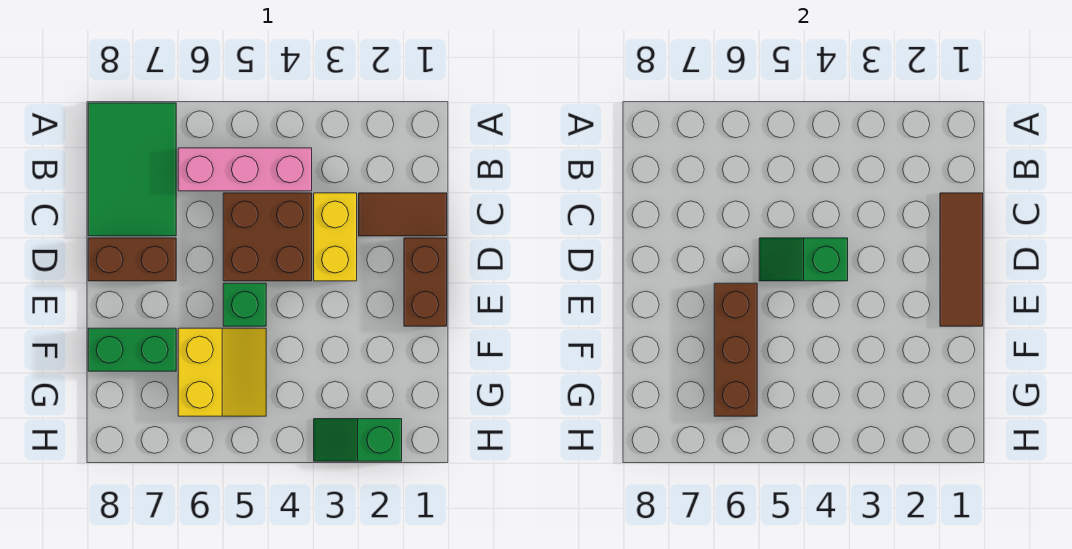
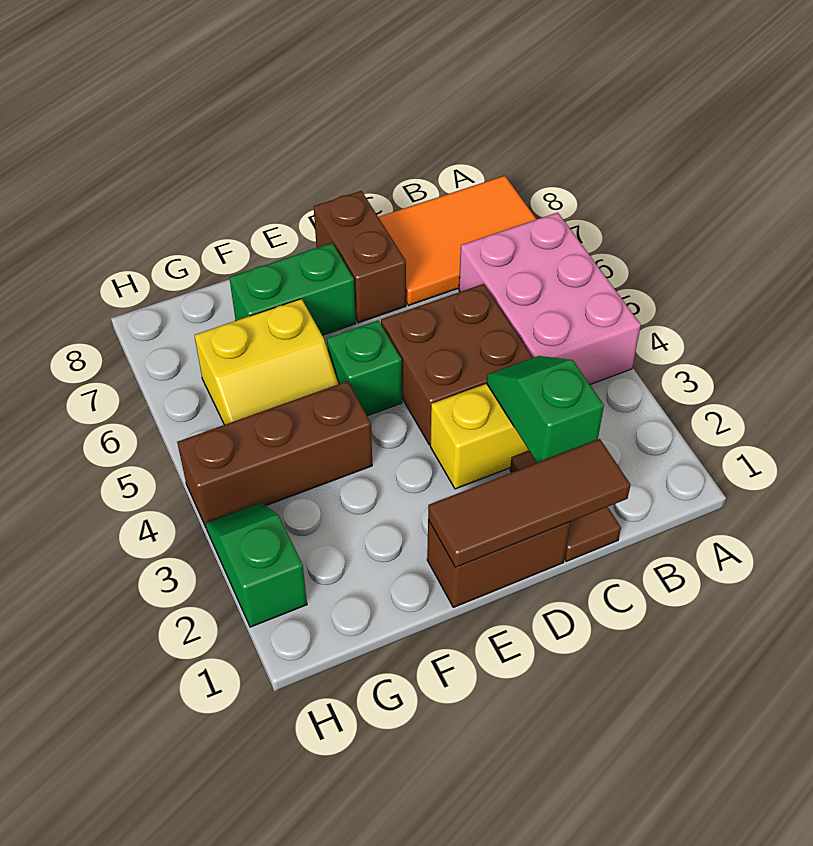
green 2x3 tile [88,103,176,236] -> orange 2x3 tile [378,176,537,305]
pink 1x3 brick [178,148,312,191] -> pink 2x3 brick [459,213,641,384]
green 1x2 slope [759,238,848,281] -> green 1x2 slope moved to [487,356,604,463]
brown 1x3 brick [714,283,757,416] -> brown 1x3 brick moved to [177,381,372,527]
green 1x2 brick [88,328,176,371] -> green 1x2 brick turned to [229,243,356,335]

